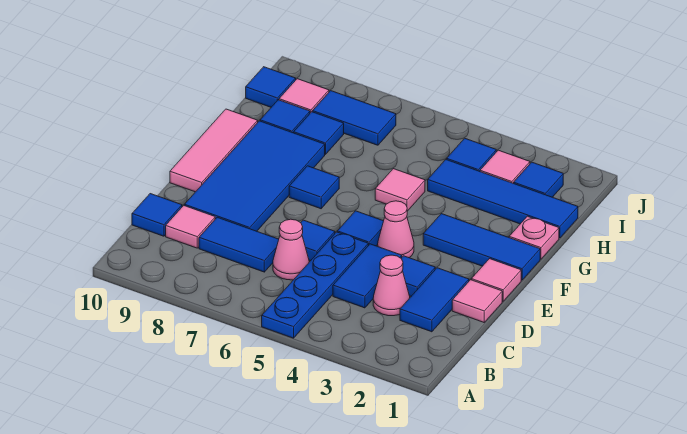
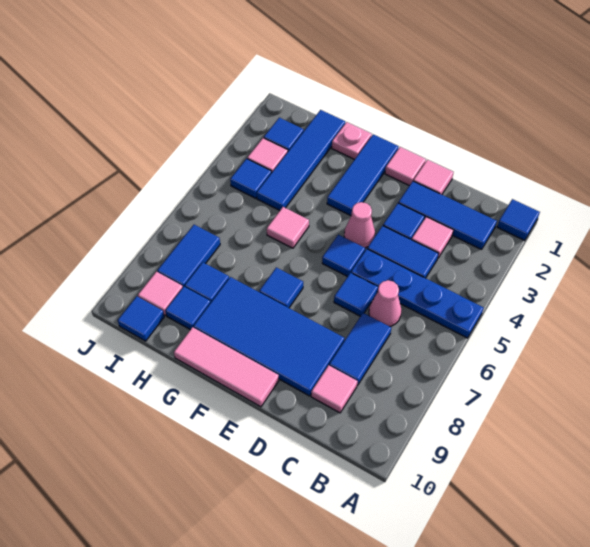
blue 1x2 tile [400,268,469,332] -> blue 1x3 tile [398,181,497,249]
pink 1x1 cone [373,255,410,316] -> pink 1x1 tile [412,217,453,258]
blue 1x1 tile [132,194,182,236] -> blue 1x1 tile moved to [497,199,540,241]

